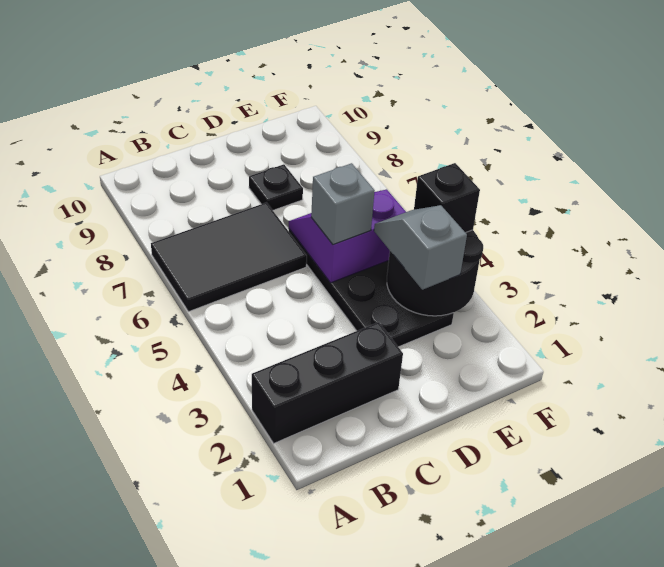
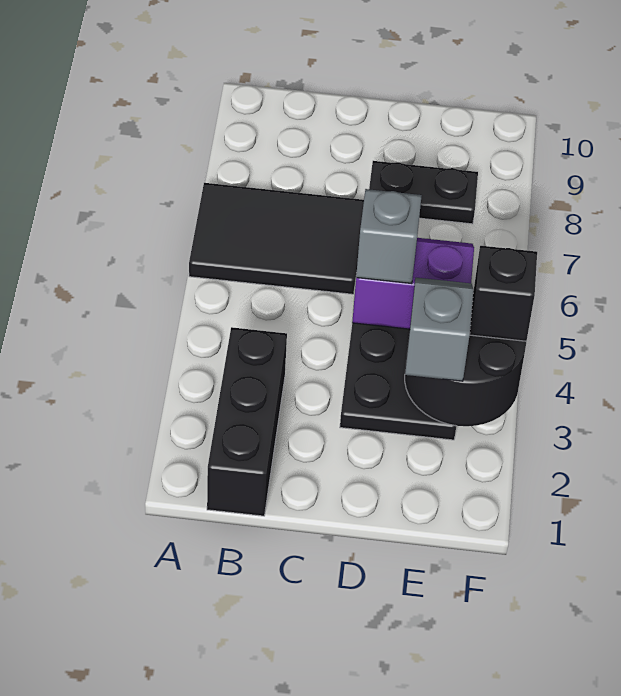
black 1x3 brick [252,322,403,443] -> black 1x3 brick turned to [207,327,287,516]
black 1x1 plate [249,164,303,210] -> black 1x2 plate [369,161,478,224]

